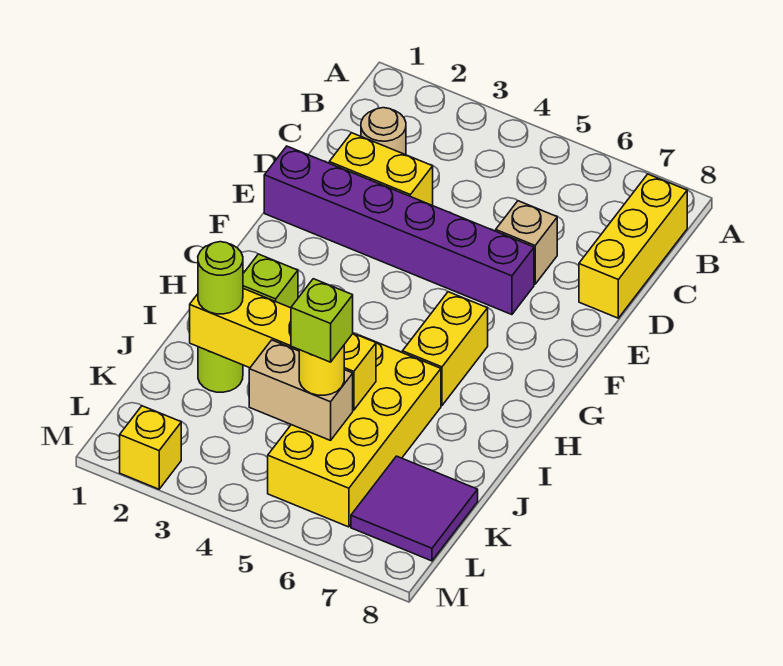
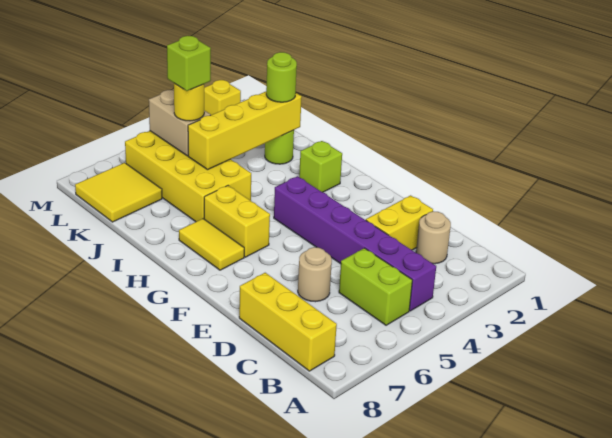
none -> lime 1x2 brick [339,248,412,325]
tan 1x1 brick [496,201,557,284] -> tan 1x1 round brick [298,247,332,302]
purple 1x6 brick [264,146,534,315] -> purple 1x6 brick turned to [274,176,436,311]
none -> yellow 1x2 tile [179,219,244,270]
tan 1x2 brick [249,340,353,440] -> tan 1x2 brick turned to [149,90,210,156]
purple 2x2 tile [351,456,478,561] -> yellow 2x2 tile [75,163,162,222]

